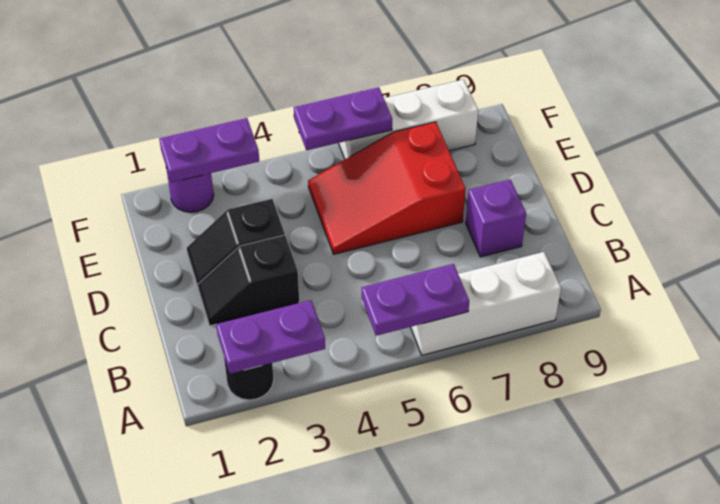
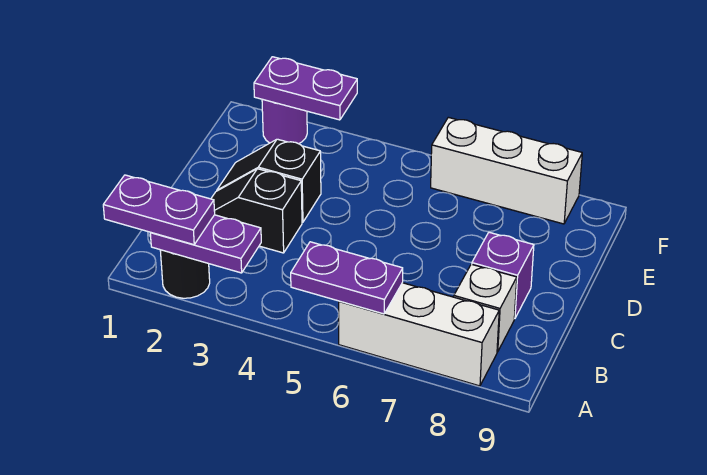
none -> white 1x1 brick [454,264,517,352]
red 2x3 slope [308,122,466,254] -> none
purple 1x2 plate [294,87,392,150] -> purple 1x2 plate moved to [103,175,215,245]

